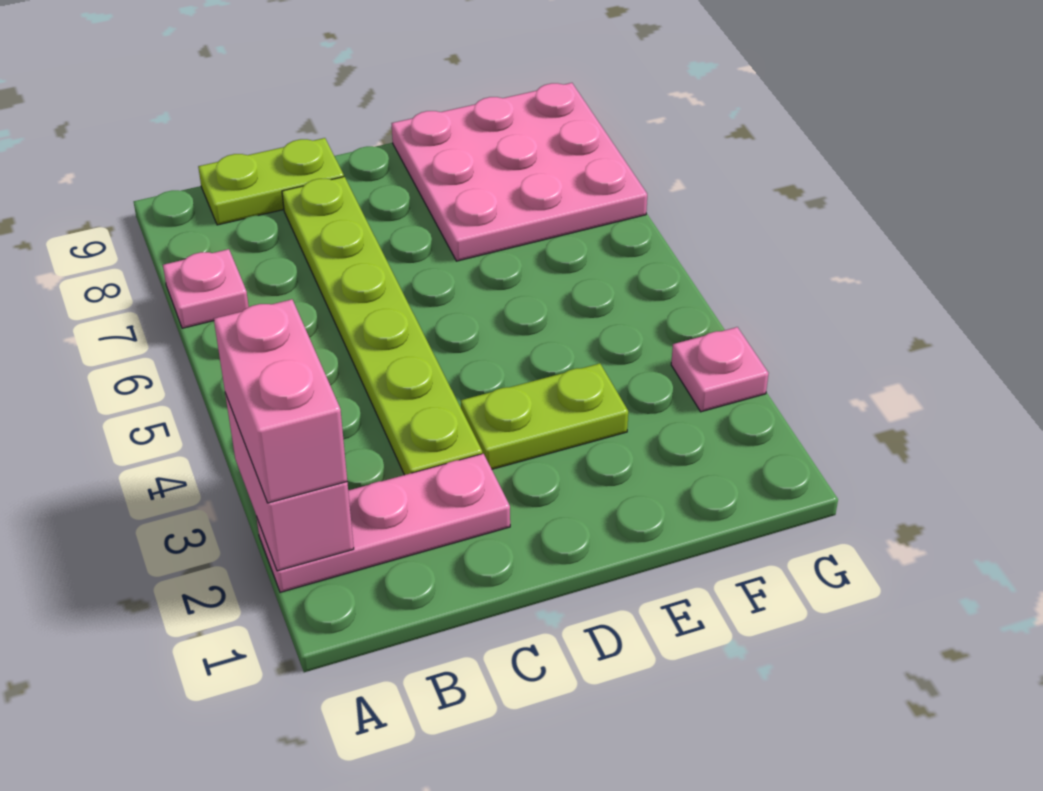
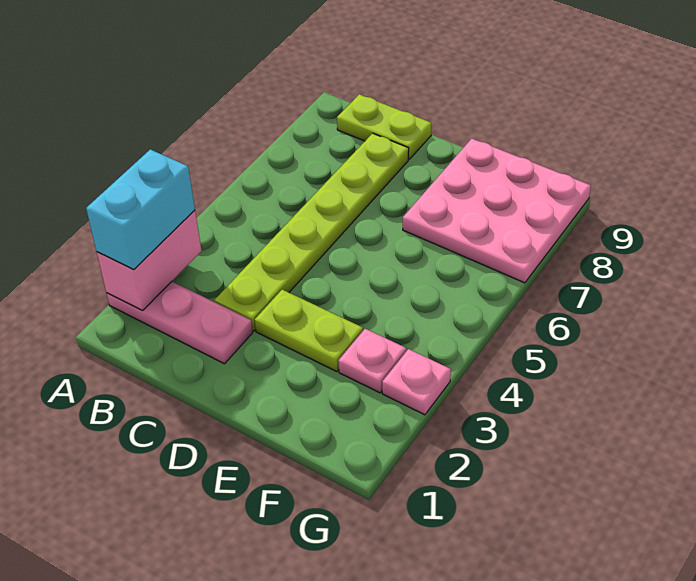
pink 1x2 brick [214,299,347,503] -> cyan 1x2 brick [86,149,195,270]
pink 1x1 plate [163,249,249,328] -> pink 1x1 plate moved to [338,329,406,393]

